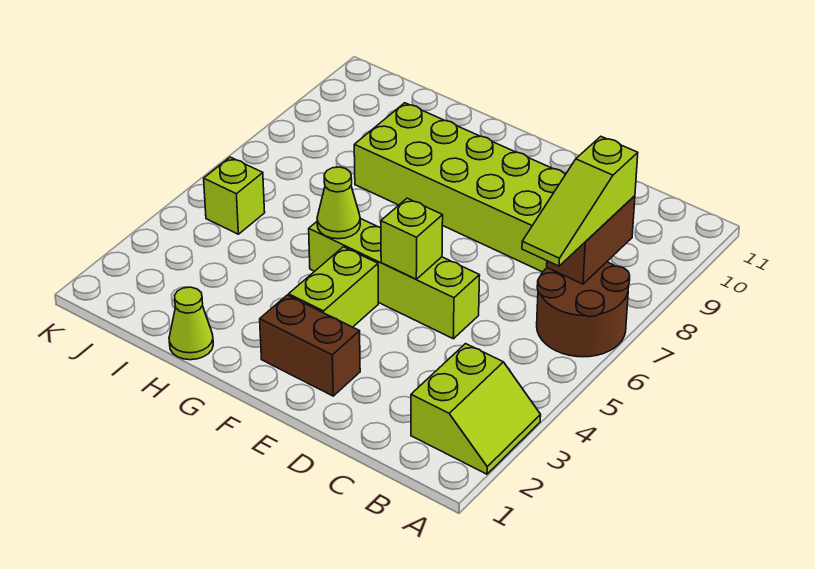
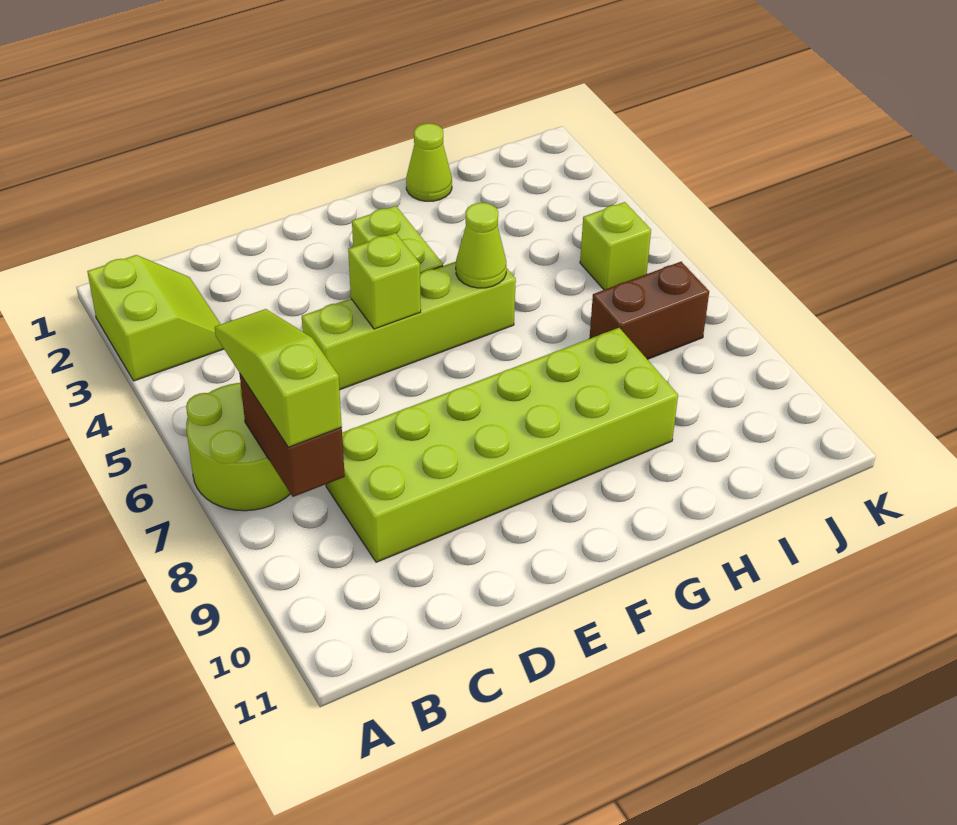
lime 2x2 slope [411,344,541,474] -> lime 2x2 slope turned to [87,255,224,381]
brown 2x2 round brick [537,262,630,357] -> lime 2x2 round brick [186,383,291,511]
brown 1x2 brick [260,295,360,396] -> brown 1x2 brick moved to [590,262,709,359]

